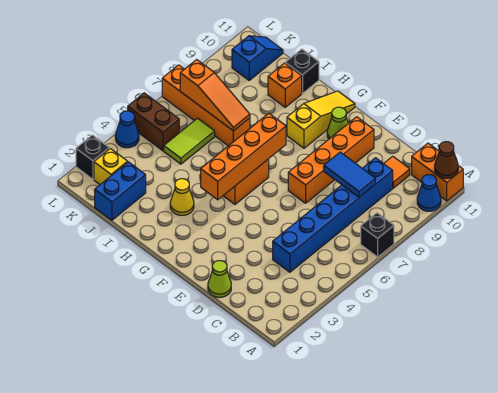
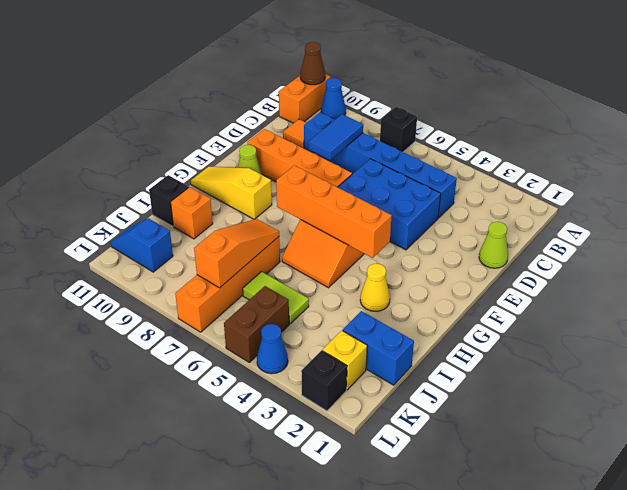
none -> blue 2x3 brick [338,159,441,250]

